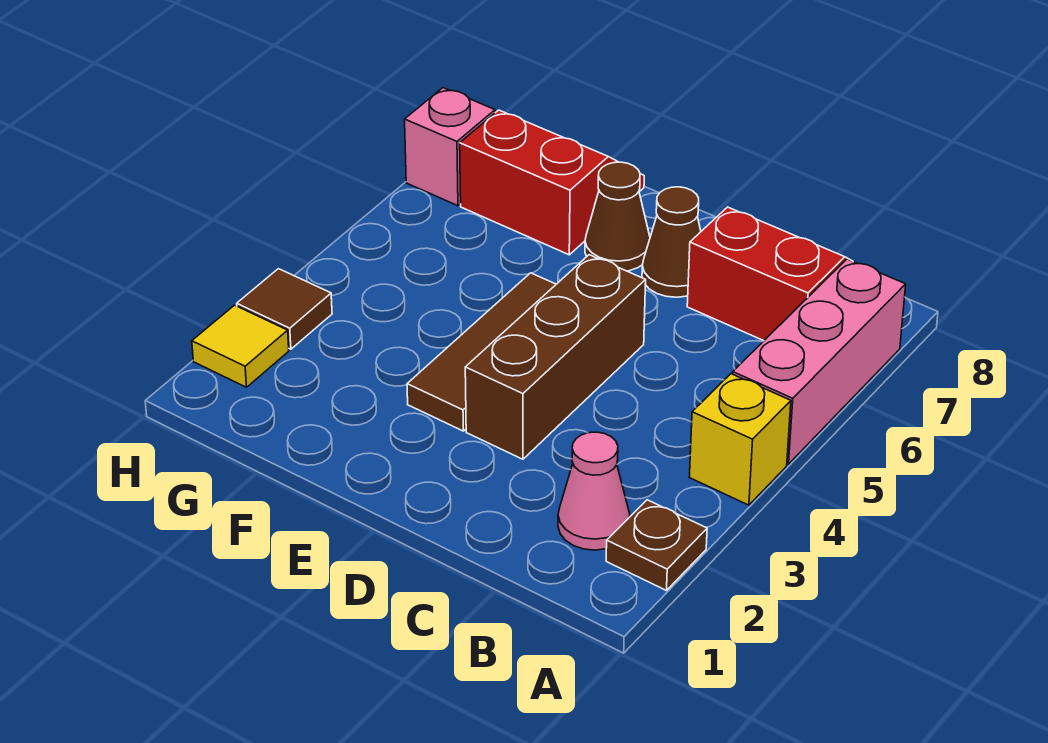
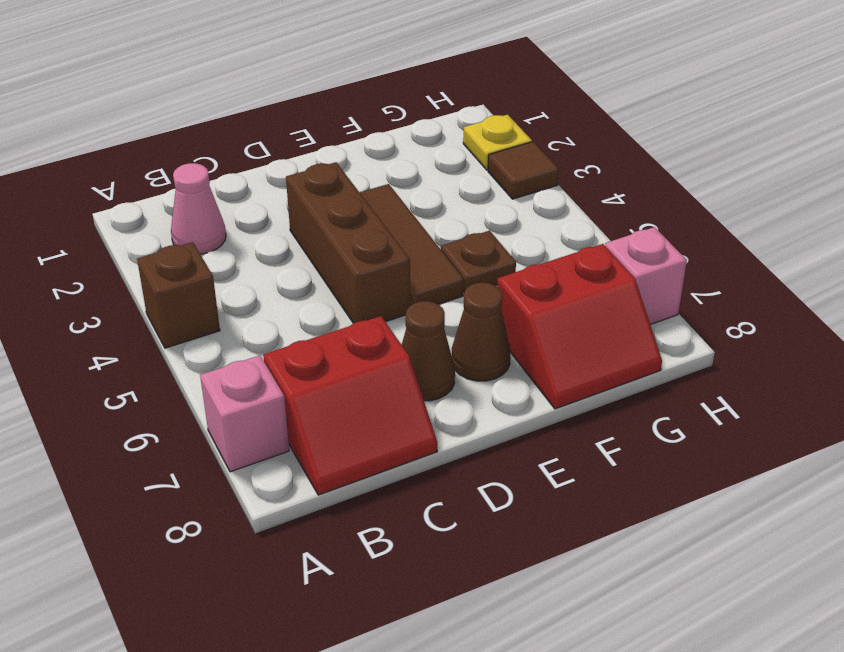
brown 1x1 plate [606,500,707,591] -> brown 1x1 plate moved to [441,231,516,292]
yellow 1x1 brick [689,374,791,505] -> brown 1x1 brick [137,242,220,348]
pink 1x3 brick [733,259,906,464] -> pink 1x1 brick [200,355,289,472]
yellow 1x1 tile [192,305,289,387] -> yellow 1x1 plate [463,115,532,170]

